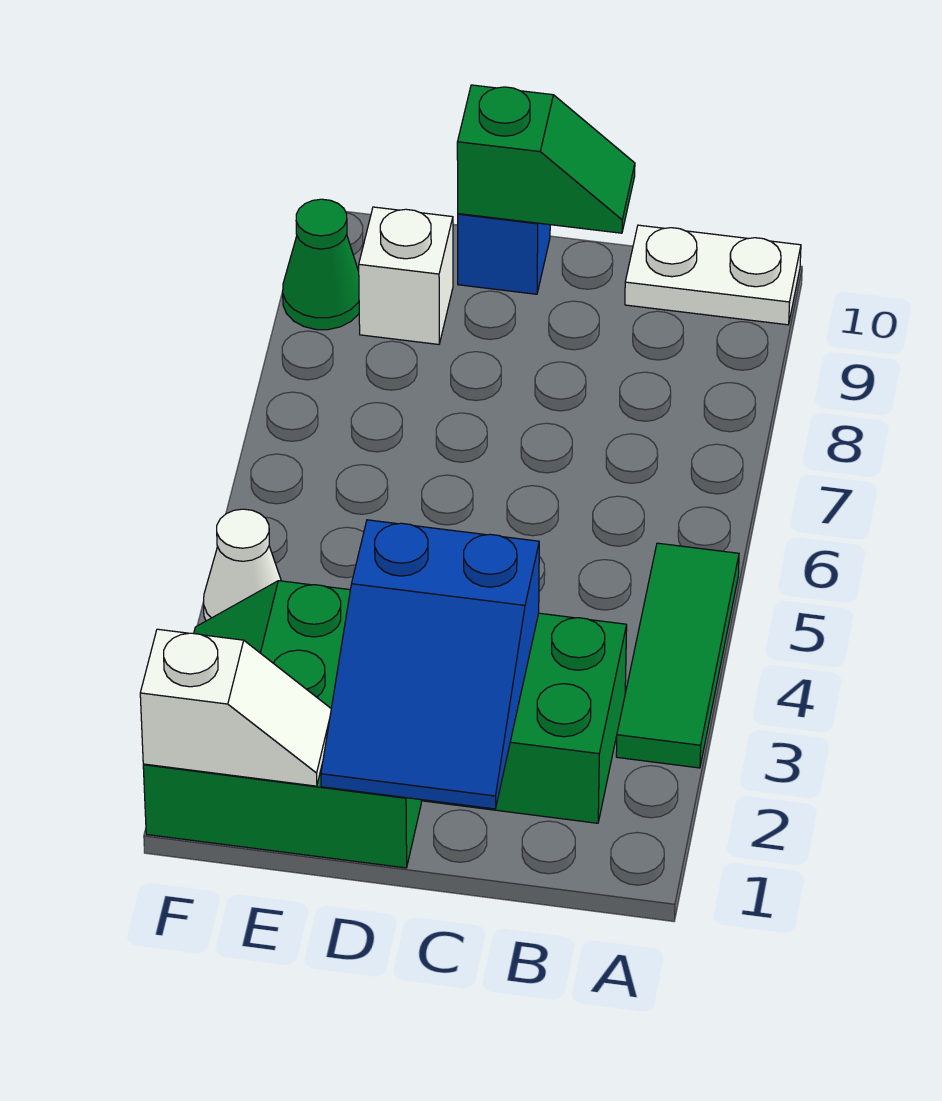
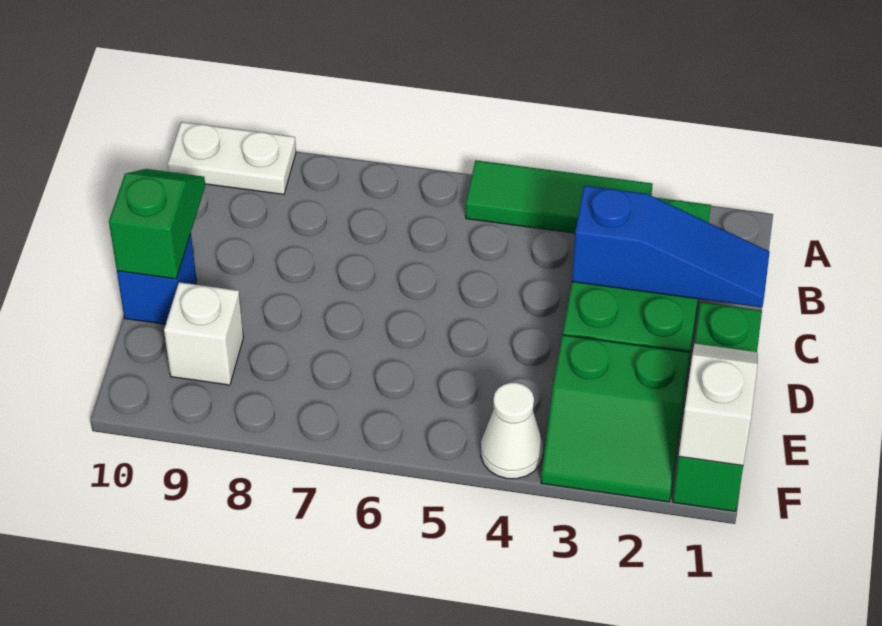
white 1x2 plate [625,225,801,325] -> white 1x2 plate turned to [168,122,296,194]
blue 2x3 slope [321,520,539,809] -> blue 1x3 slope [572,186,770,307]
green 1x1 cone [283,199,359,330] -> none

